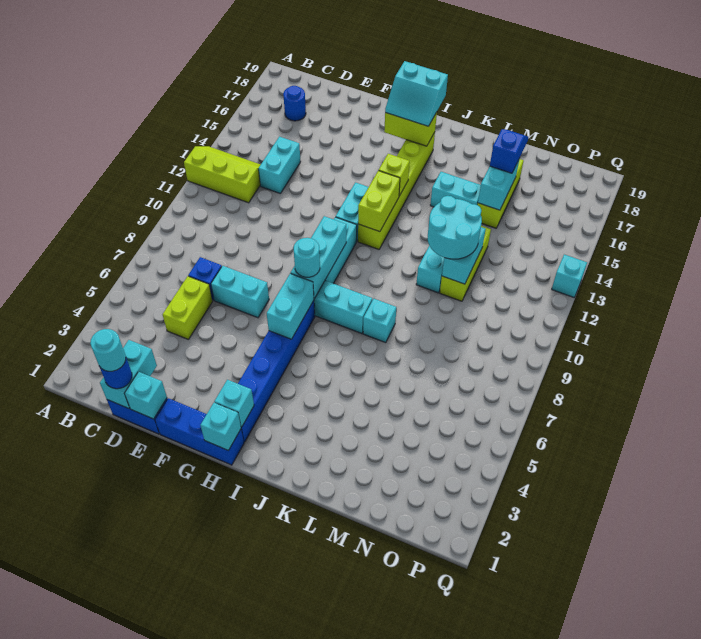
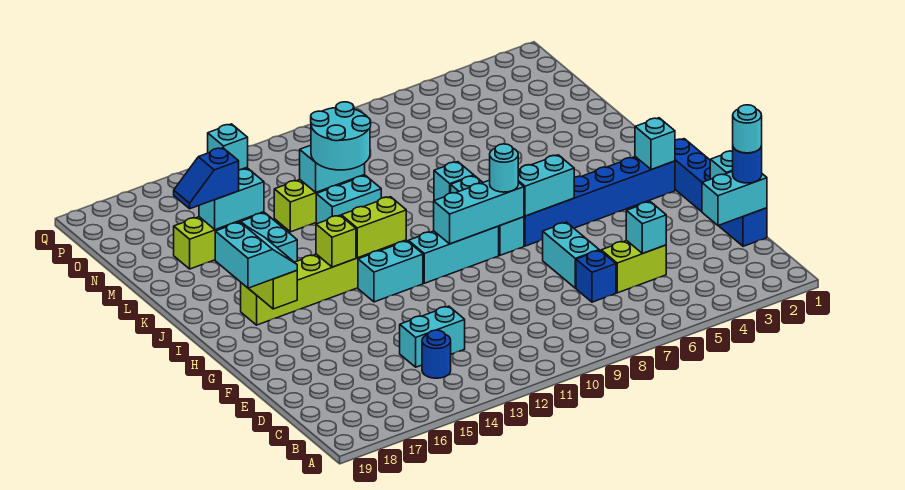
lime 2x3 slope [184,146,261,203] -> none
blue 1x1 round brick [283,86,306,121] -> blue 1x1 round brick moved to [422,330,451,378]
cyan 1x1 brick [200,403,241,451] -> cyan 1x1 brick moved to [626,202,666,253]

